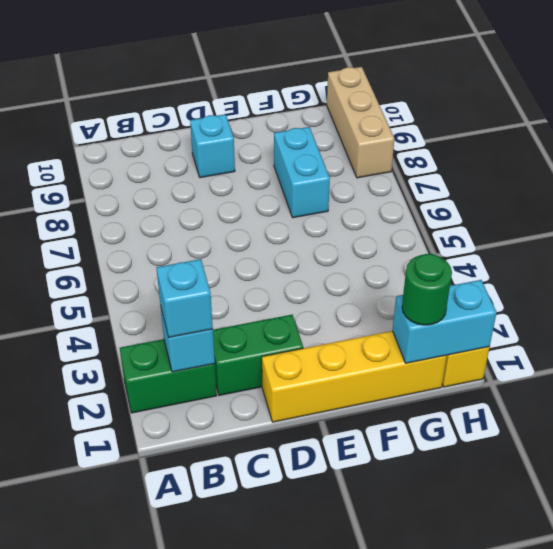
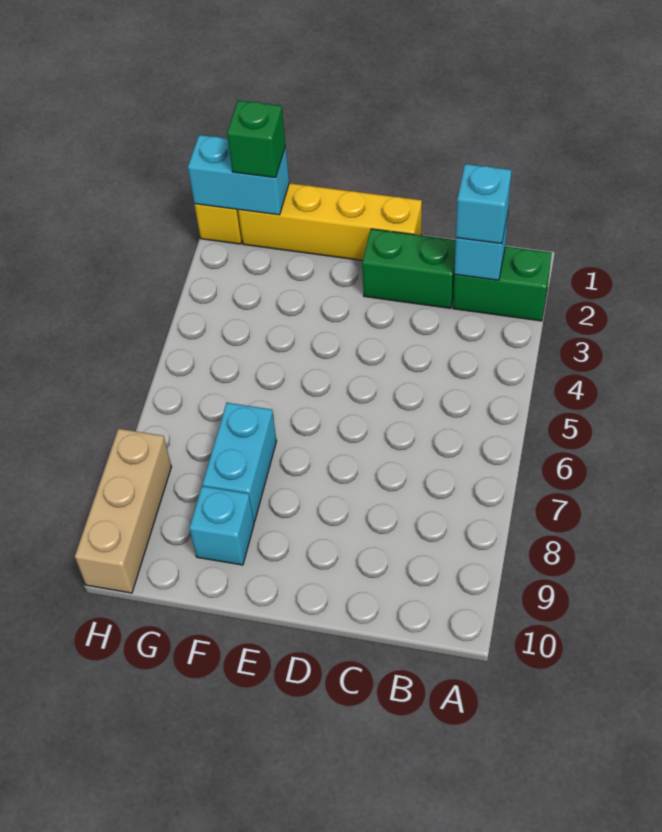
cyan 1x1 brick [190,114,235,178] -> cyan 1x1 brick moved to [189,486,254,565]
green 1x1 round brick [402,254,452,325] -> green 1x1 brick [227,101,286,178]

